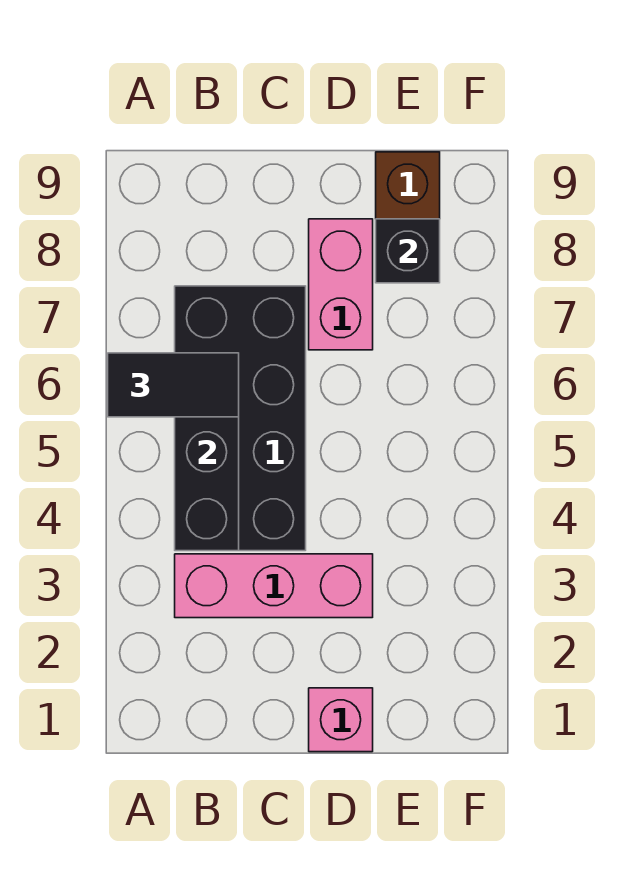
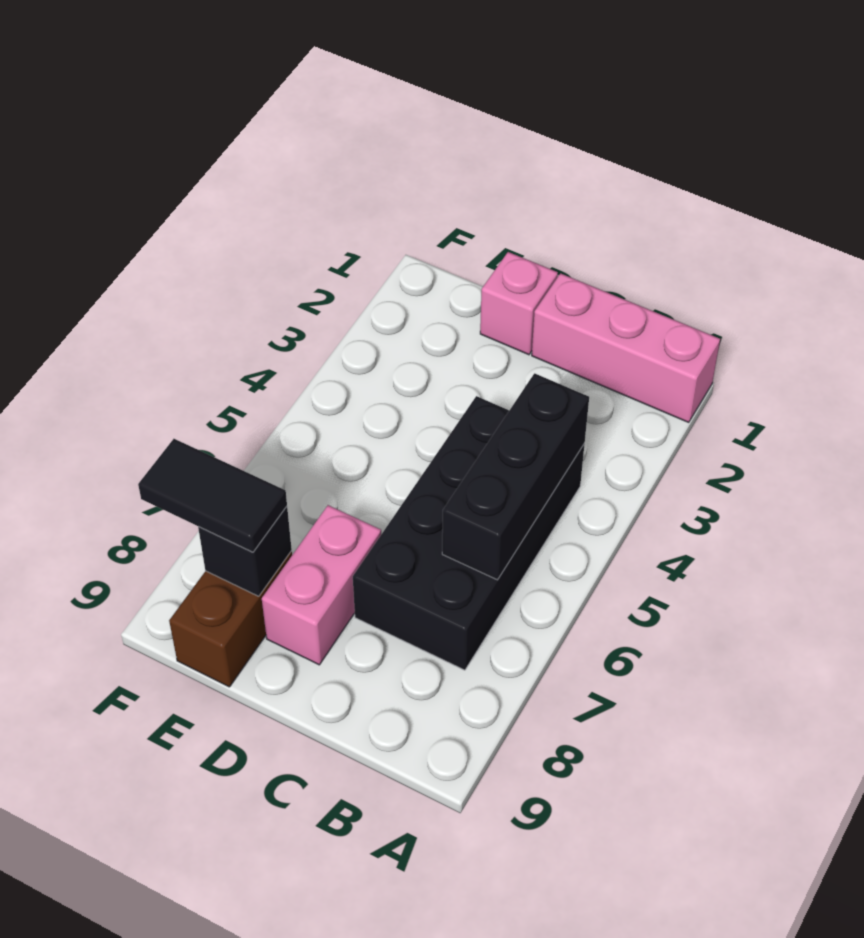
black 1x2 tile [108,353,239,417] -> black 1x2 tile moved to [138,439,287,552]
pink 1x3 brick [175,554,373,618] -> pink 1x3 brick moved to [532,273,720,422]

